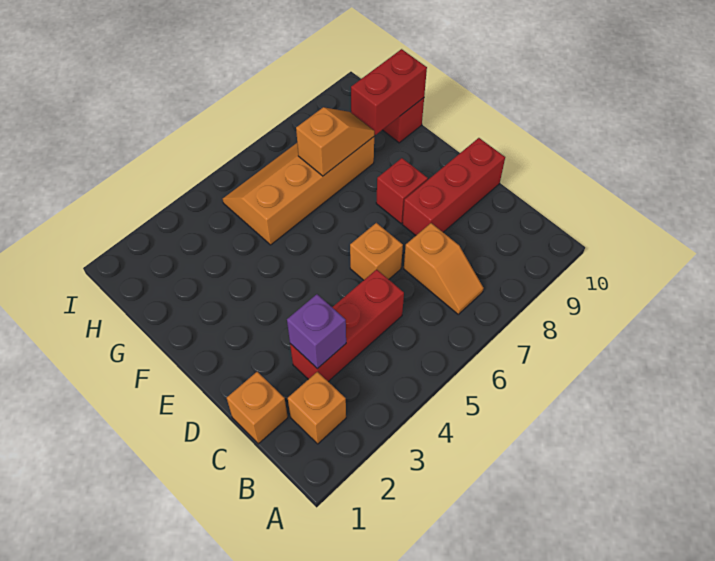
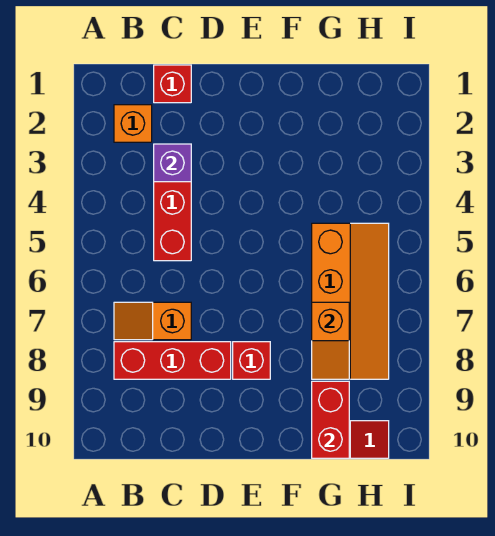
orange 1x1 brick [227,372,288,444] -> red 1x1 brick [154,65,191,103]
orange 1x1 brick [350,223,403,280] -> none
red 1x3 brick [403,138,505,236] -> red 1x3 brick turned to [114,342,231,379]

